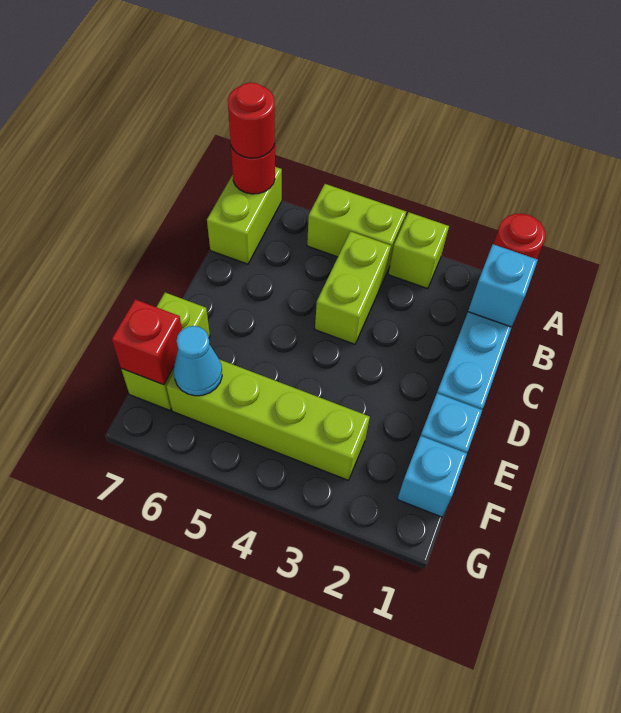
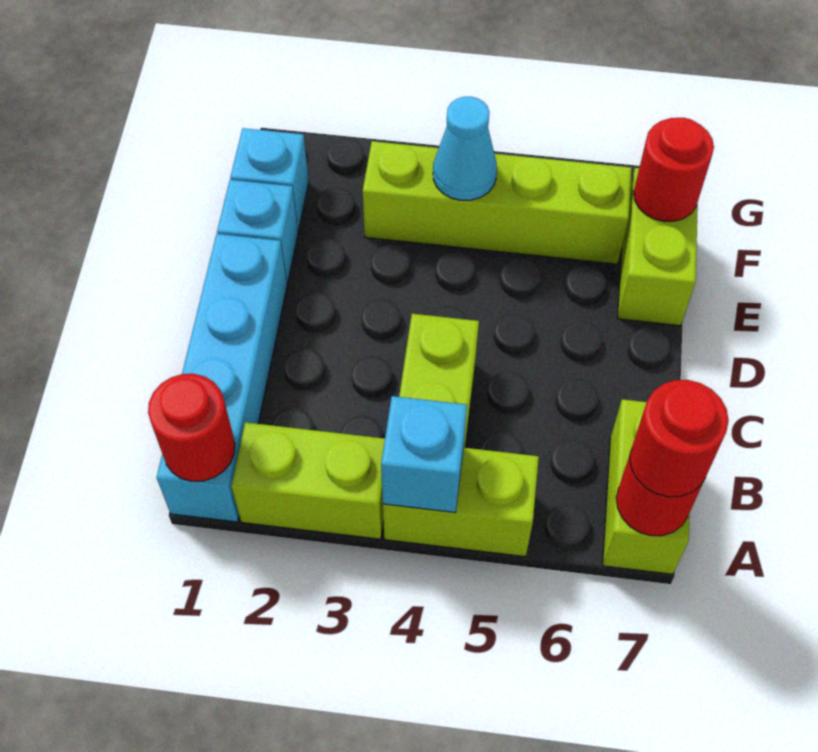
lime 1x1 brick [388,212,449,289] -> lime 1x2 brick [231,422,385,539]
cyan 1x1 brick [468,244,538,327] -> cyan 1x1 brick moved to [381,396,467,512]
cyan 1x1 cone [174,326,222,396] -> cyan 1x1 cone moved to [433,97,497,200]
red 1x1 brick [112,300,182,385] -> red 1x1 round brick [634,118,714,221]

